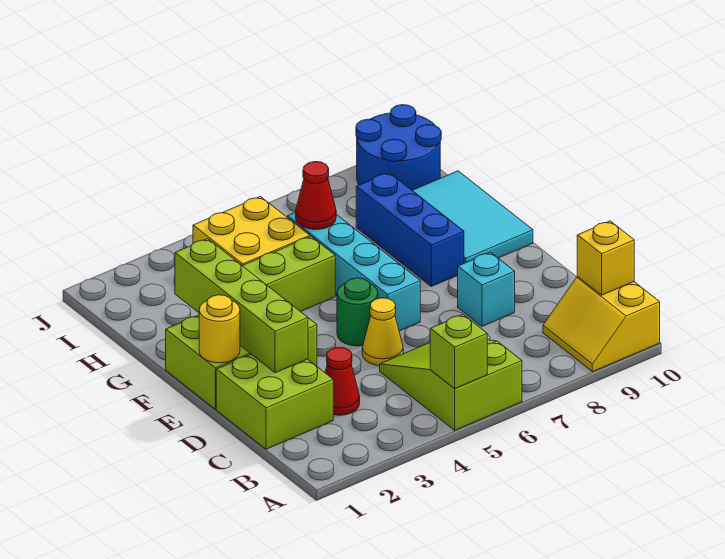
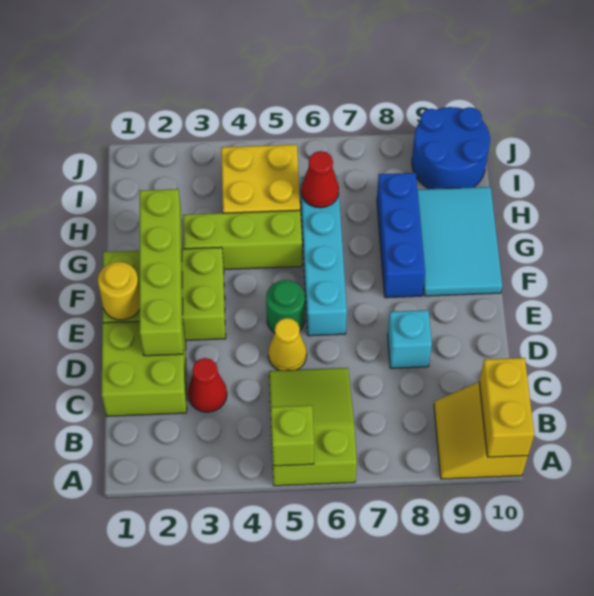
yellow 1x1 brick [577,221,634,295] -> yellow 1x2 brick [479,358,534,457]

